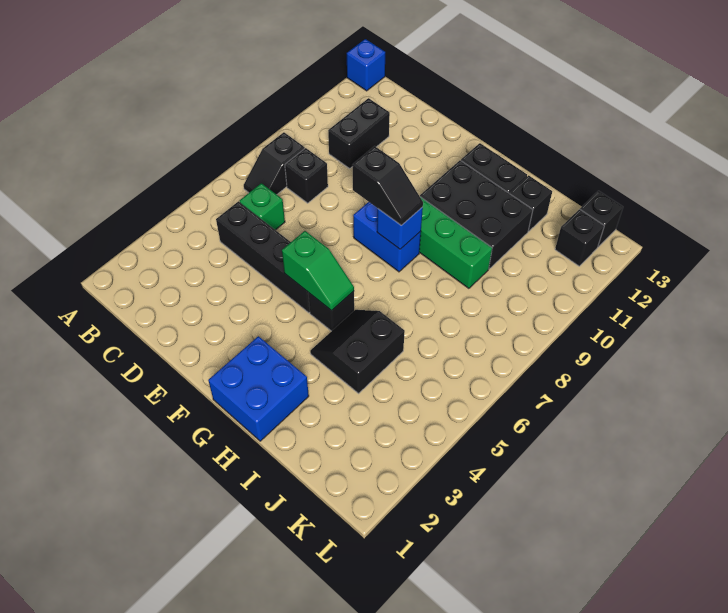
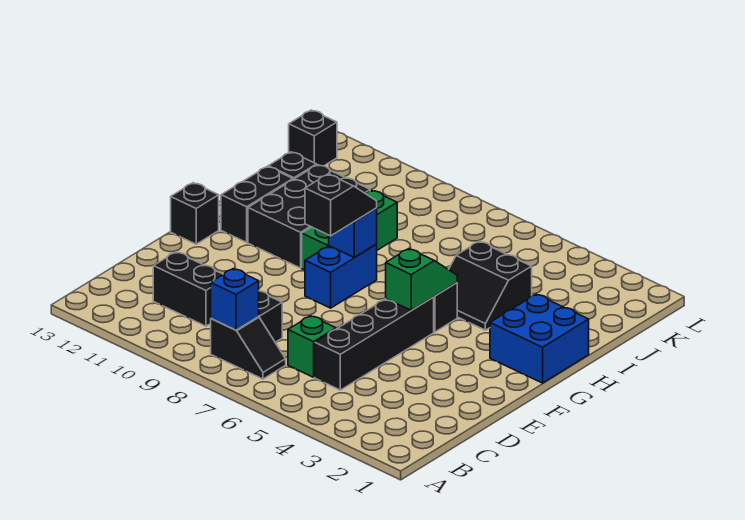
blue 1x1 brick [347,39,385,91] -> blue 1x1 brick moved to [211,269,259,330]
black 1x1 brick [555,209,604,266] -> black 1x1 brick moved to [171,183,219,244]

